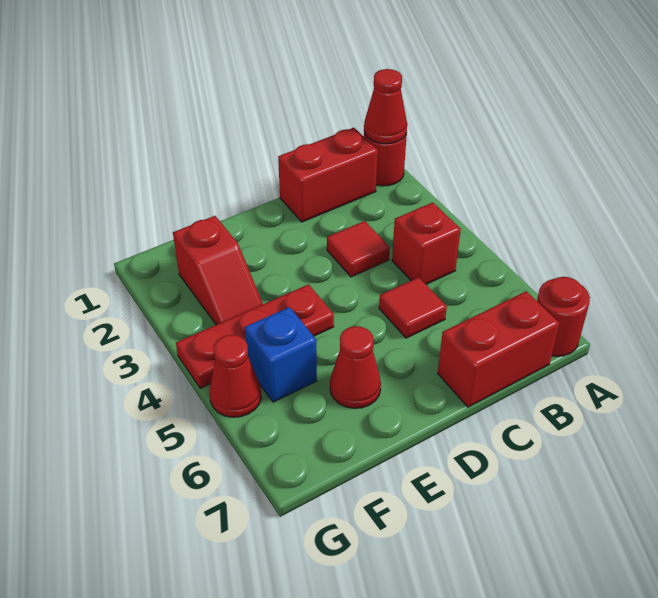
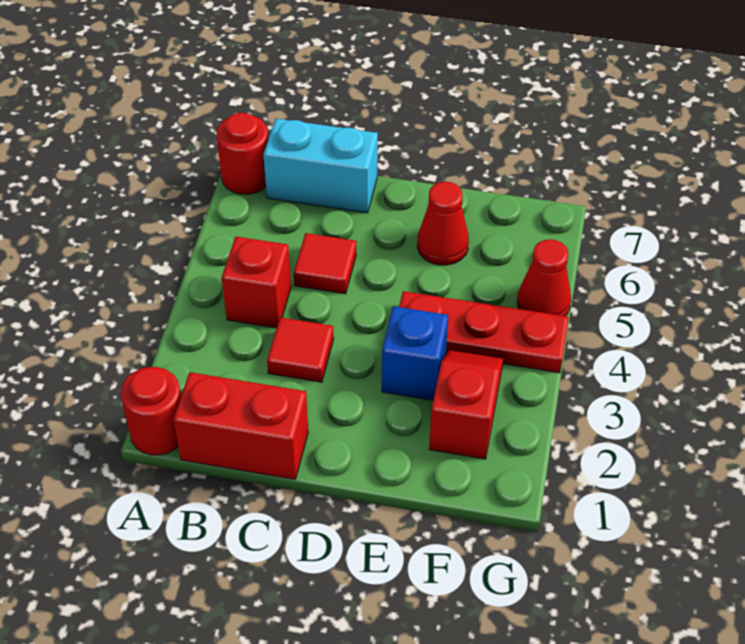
red 1x1 cone [364,69,407,144] -> none
red 1x2 brick [438,291,559,407] -> cyan 1x2 brick [263,119,378,213]
blue 1x1 brick [245,307,317,402] -> blue 1x1 brick moved to [382,306,448,400]

